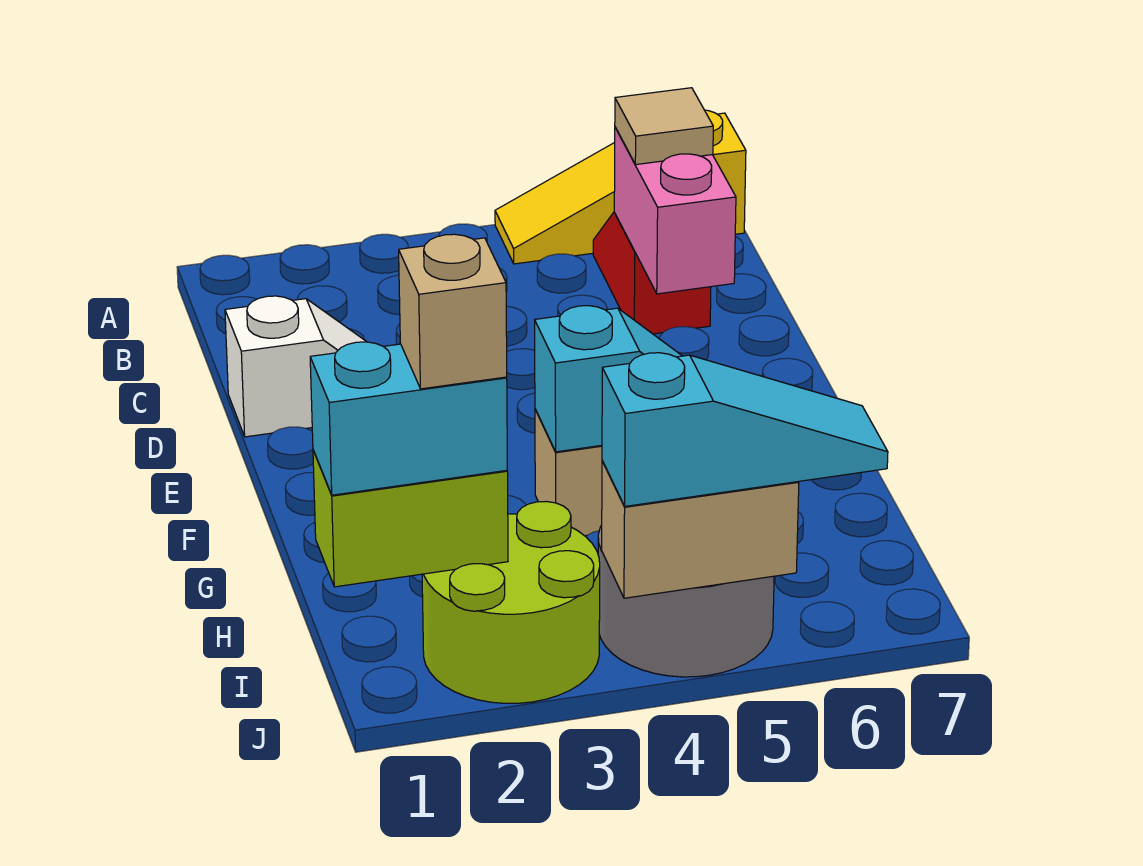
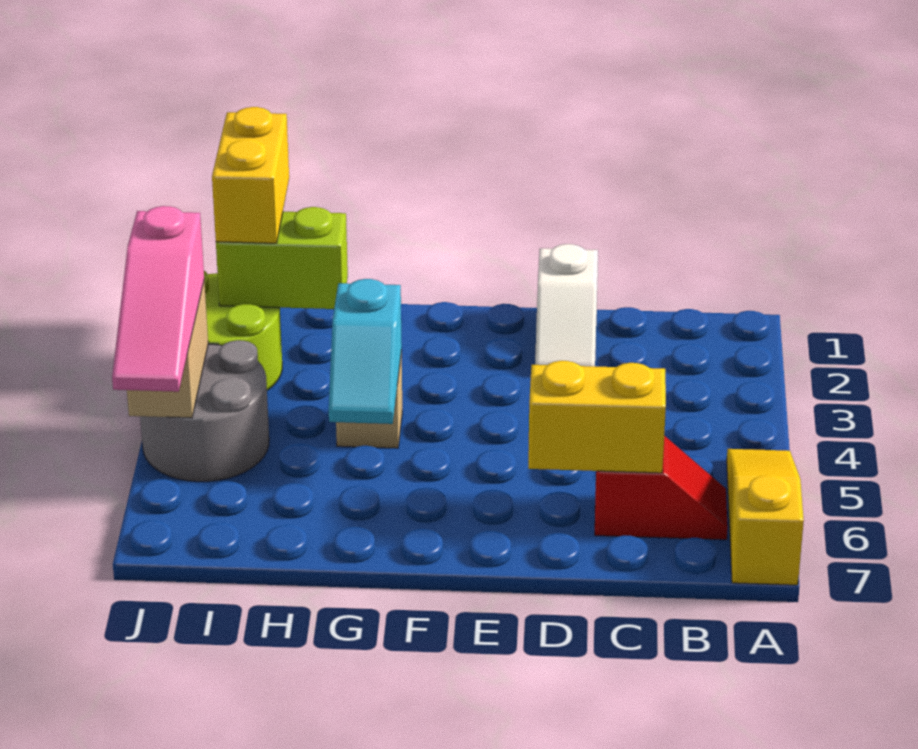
pink 1x2 brick [614,127,736,294] -> yellow 1x2 brick [528,361,666,473]
tan 1x1 tile [615,88,713,165] -> none
lime 1x2 brick [313,450,508,587] -> lime 1x2 brick turned to [216,207,348,309]
cyan 1x2 brick [310,342,507,495] -> yellow 1x2 brick [212,107,289,243]
tan 1x1 brick [399,234,507,389] -> none
cyan 1x3 slope [602,353,888,506] -> pink 1x3 slope [112,206,204,392]

